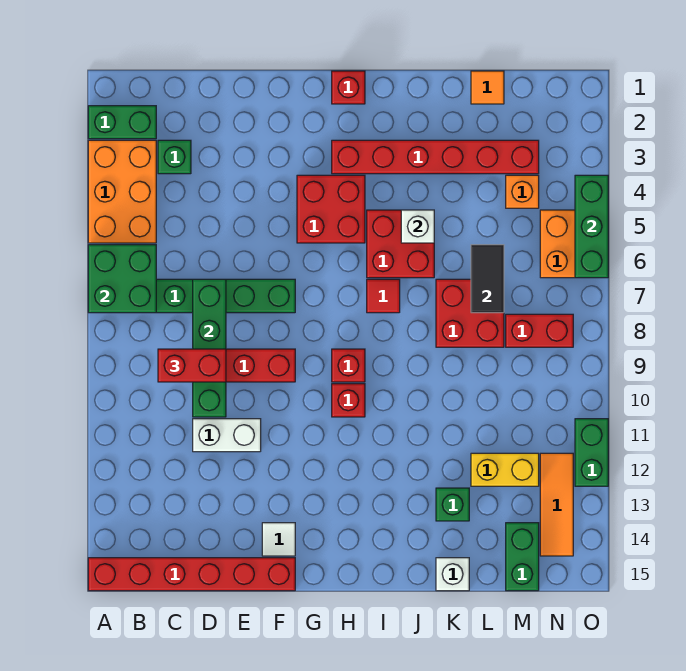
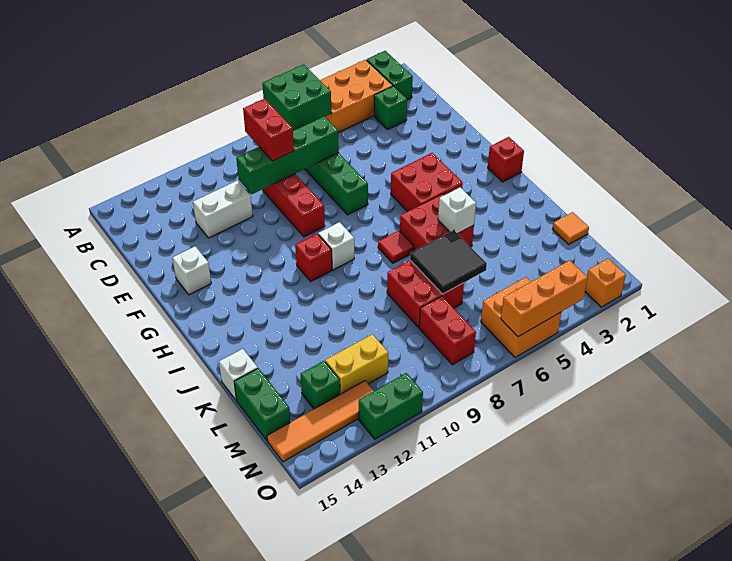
red 1x6 brick [88,558,295,591] -> none
white 1x2 brick [193,419,261,452] -> white 1x2 brick turned to [193,181,253,238]
white 1x1 tile [262,523,295,556] -> white 1x1 brick [172,247,211,295]
red 1x6 brick [332,140,539,174] -> none
red 1x1 brick [332,349,365,382] -> white 1x1 brick [318,222,354,270]
green 1x1 brick [436,488,469,521] -> green 1x1 brick moved to [301,361,340,409]
black 1x2 tile [471,245,504,313] -> black 2x2 tile [410,230,487,294]
yellow 1x2 brick [471,453,539,486] -> yellow 1x2 brick turned to [325,334,388,394]
orange 1x1 brick [506,175,539,208] -> orange 1x1 brick moved to [585,258,626,307]
green 1x2 brick [506,523,539,591] -> green 1x2 brick turned to [234,368,290,441]
orange 1x3 tile [540,453,573,556] -> orange 1x4 tile [267,381,374,462]
green 1x3 brick [575,175,608,278] -> orange 1x3 brick [501,260,588,337]

